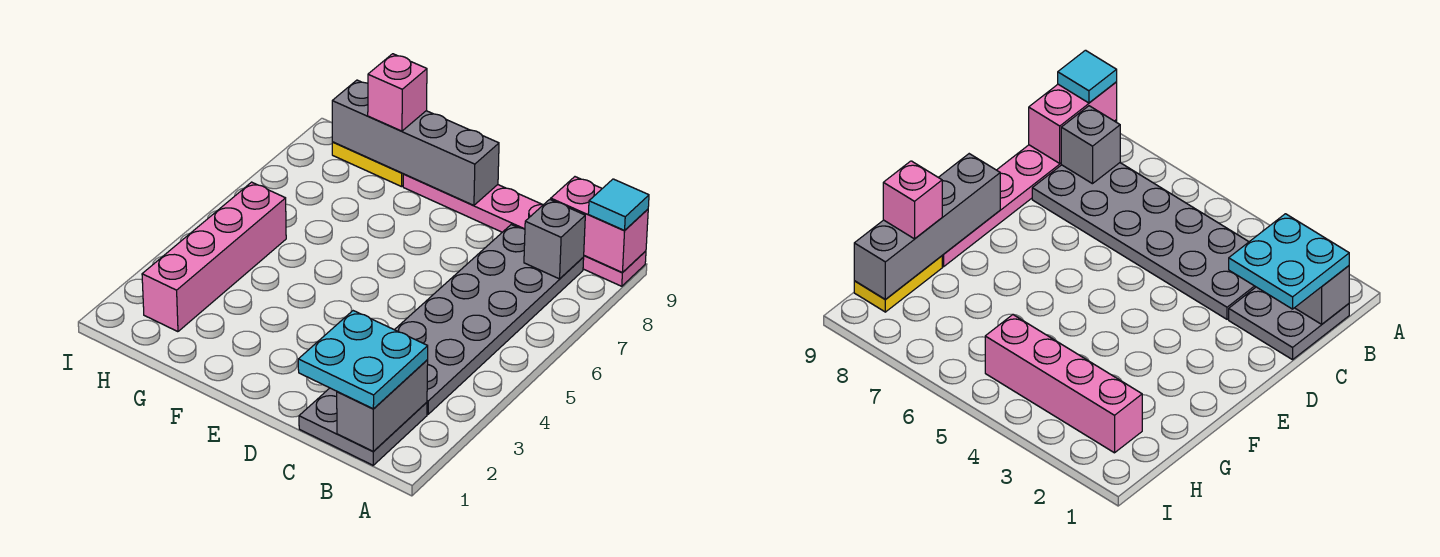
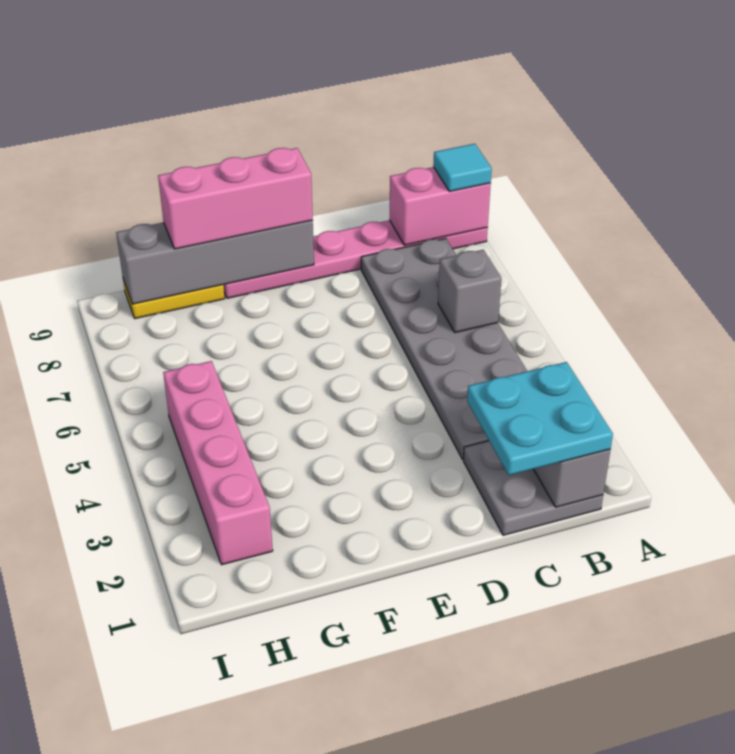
grey 1x1 brick [524,199,585,279] -> grey 1x1 brick moved to [438,250,501,333]
pink 1x1 brick [368,54,427,131] -> pink 1x3 brick [158,148,313,249]

